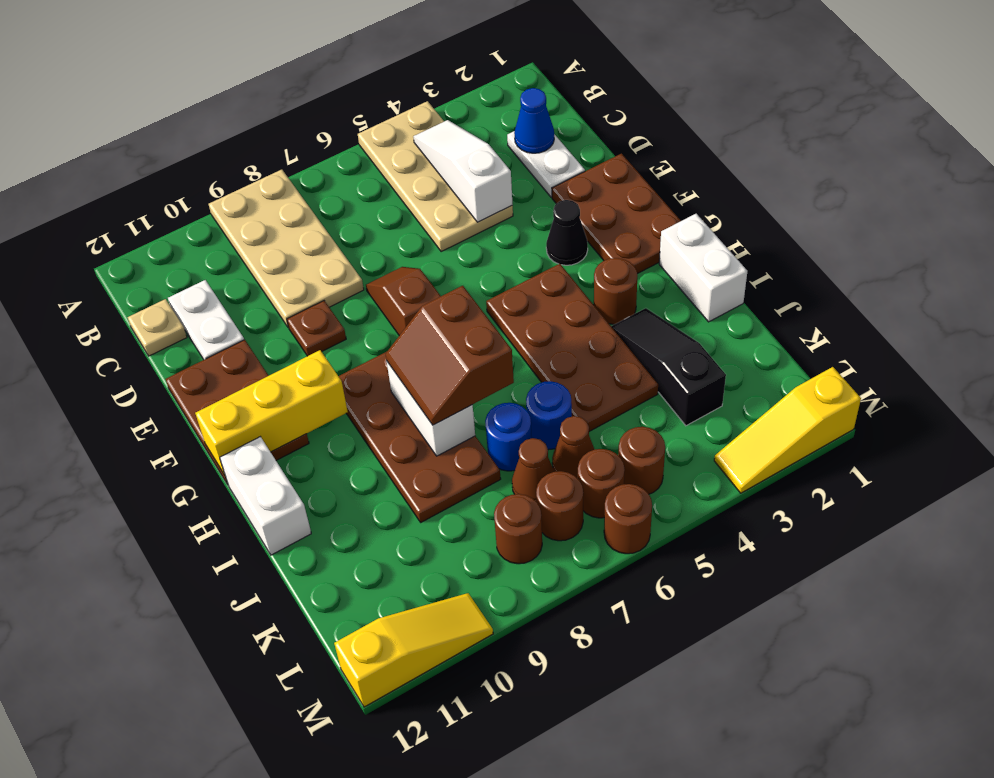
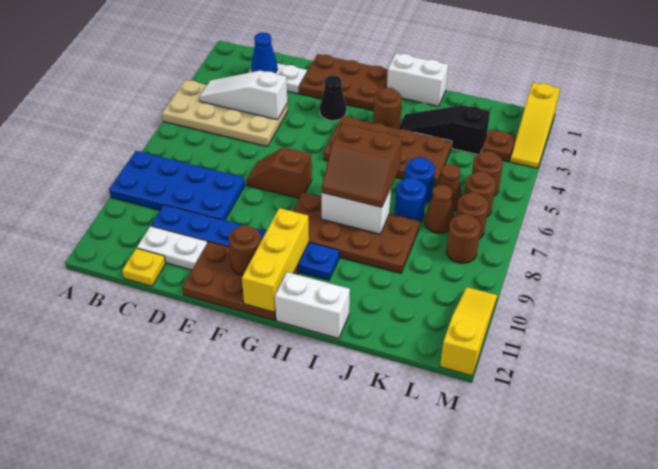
tan 2x4 plate [209,170,364,328] -> blue 2x4 plate [109,151,245,220]
none -> blue 1x6 plate [151,205,339,280]
tan 1x1 plate [128,299,187,356] -> yellow 1x1 plate [122,248,166,286]
brown 1x1 plate [287,301,346,356] -> brown 1x1 plate moved to [482,129,516,162]
brown 1x1 round brick [604,484,652,554] -> brown 1x1 round brick moved to [229,225,261,275]

